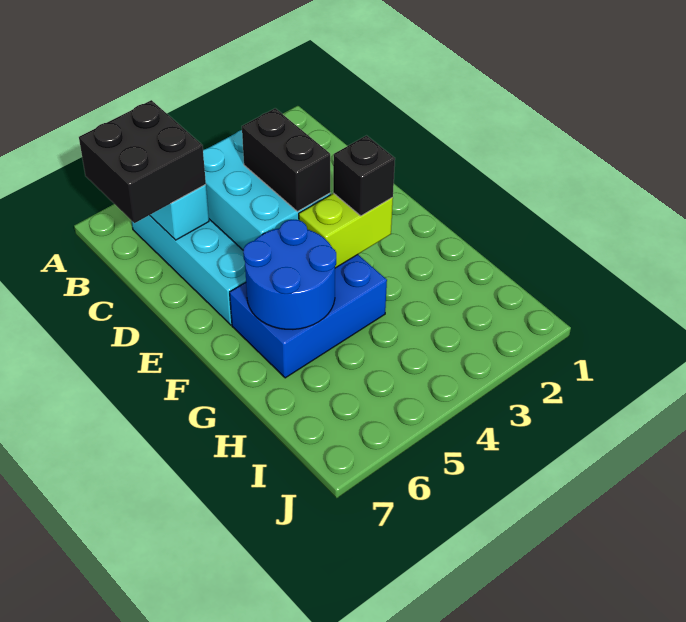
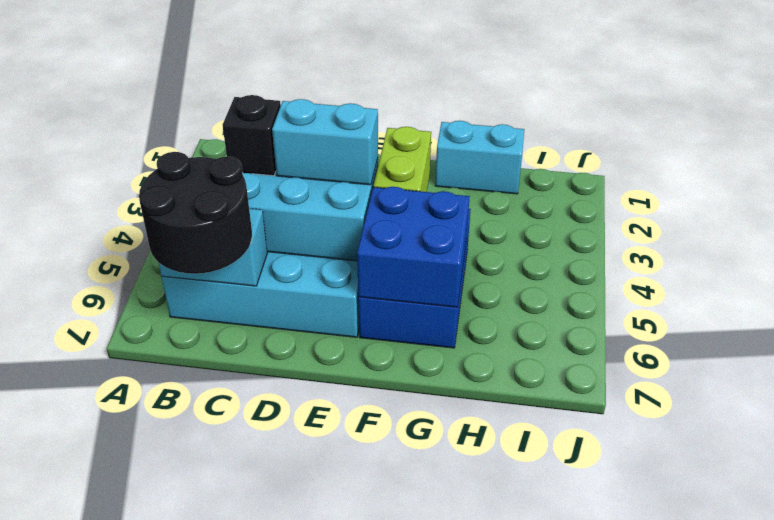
black 2x2 brick [79,100,206,223] -> black 2x2 round brick [139,152,252,274]
black 1x2 brick [242,108,330,212] -> cyan 1x2 brick [272,99,378,185]
black 1x1 brick [333,136,395,216] -> black 1x1 brick moved to [223,95,281,176]
blue 2x2 round brick [243,220,336,329] -> blue 2x2 brick [357,187,470,307]
none -> cyan 1x2 brick [435,121,524,194]

